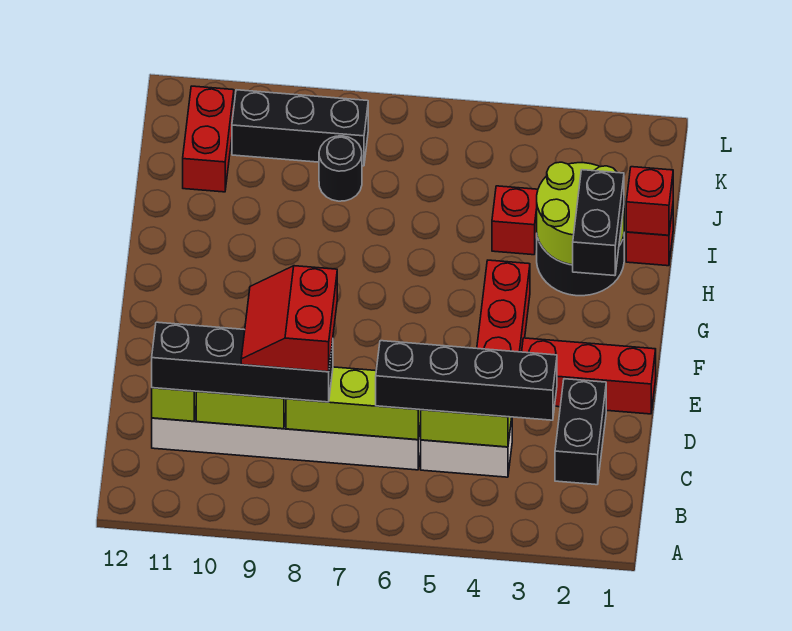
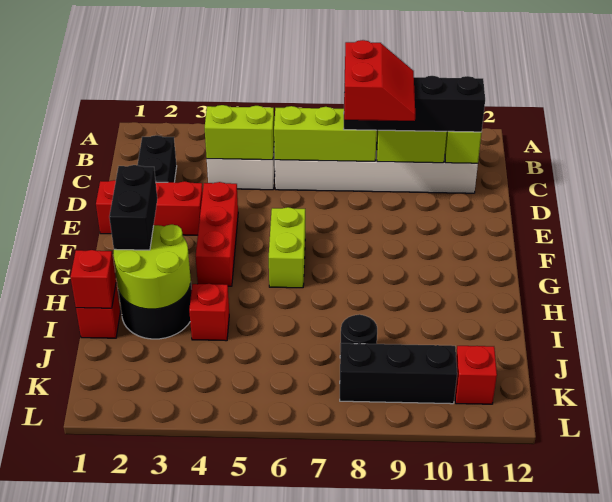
black 1x4 brick [376,341,557,420] -> none
none -> lime 1x2 brick [269,207,305,288]
red 1x2 brick [183,86,234,192] -> red 1x1 brick [455,346,497,404]

